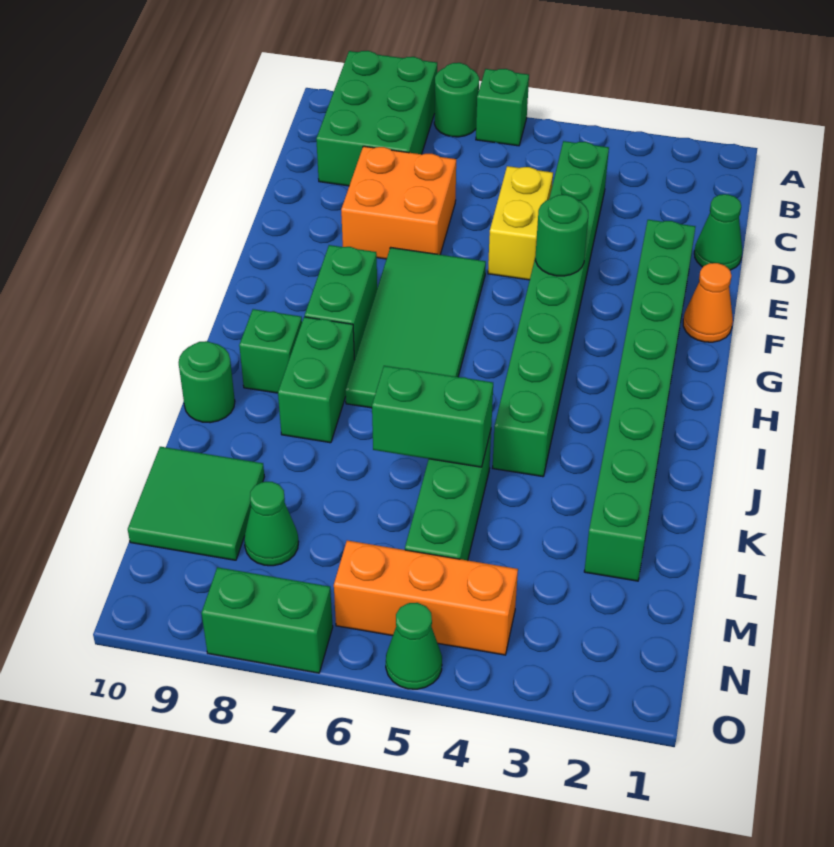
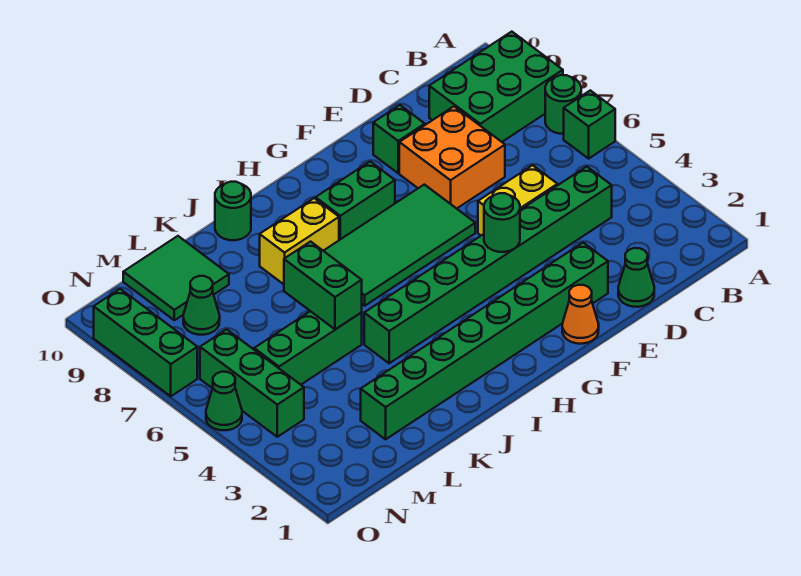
green 1x2 brick [278,317,355,443] -> yellow 1x2 brick [260,198,339,284]
green 1x1 brick [239,309,302,393] -> green 1x1 brick moved to [373,105,425,173]
orange 1x3 brick [334,540,518,655] -> green 1x3 brick [200,329,304,437]
green 1x2 brick [202,567,333,673] -> green 1x3 brick [94,289,197,396]

